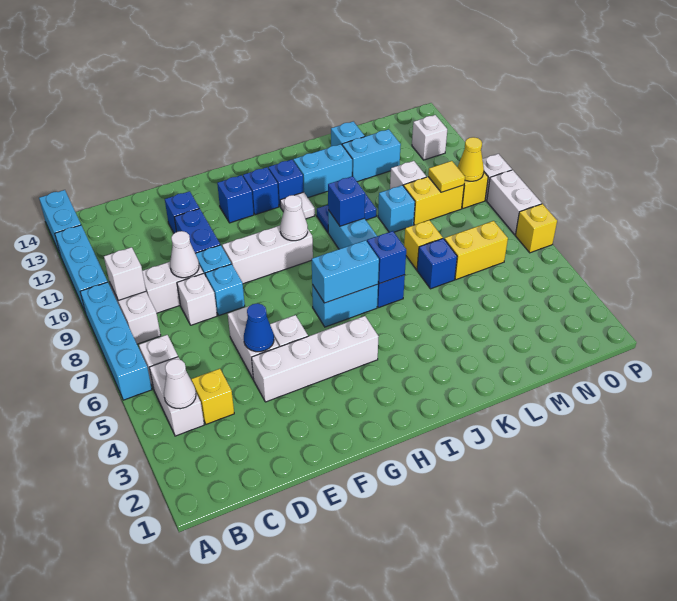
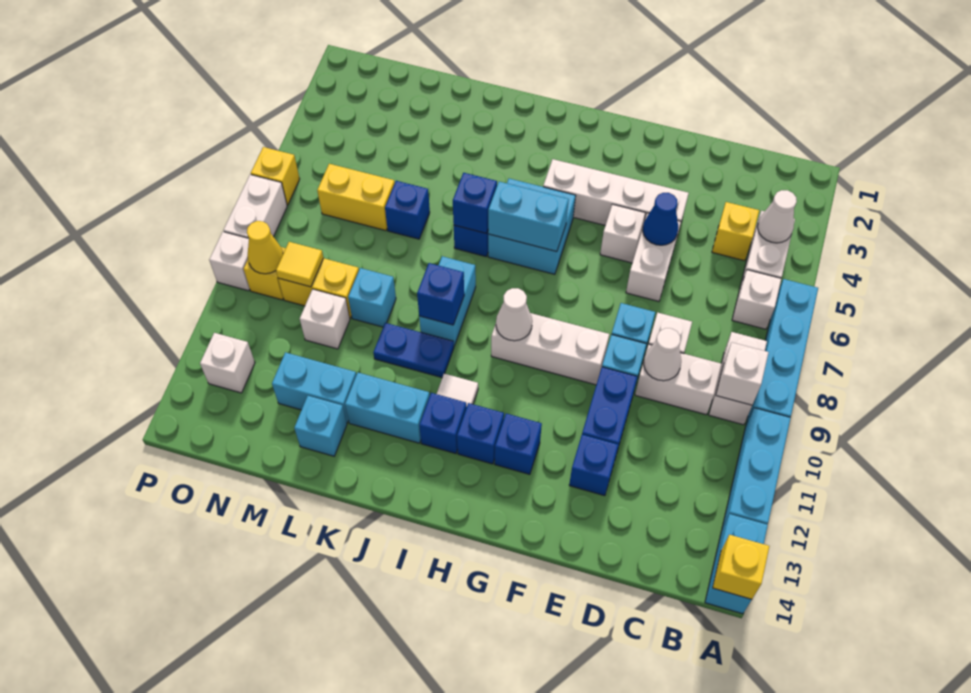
cyan 1x2 brick [312,284,378,327] -> cyan 2x2 brick [488,179,576,274]
yellow 1x1 brick [404,220,443,270] -> yellow 1x1 brick moved to [713,535,769,599]

